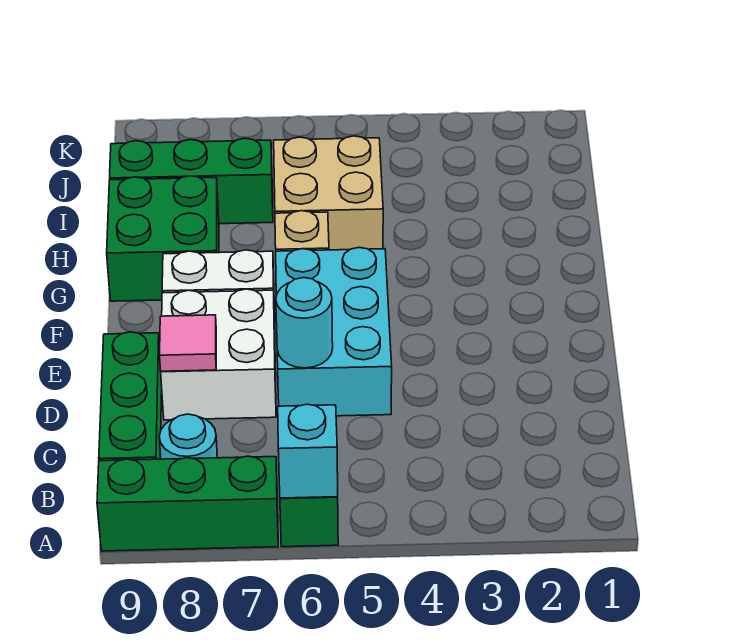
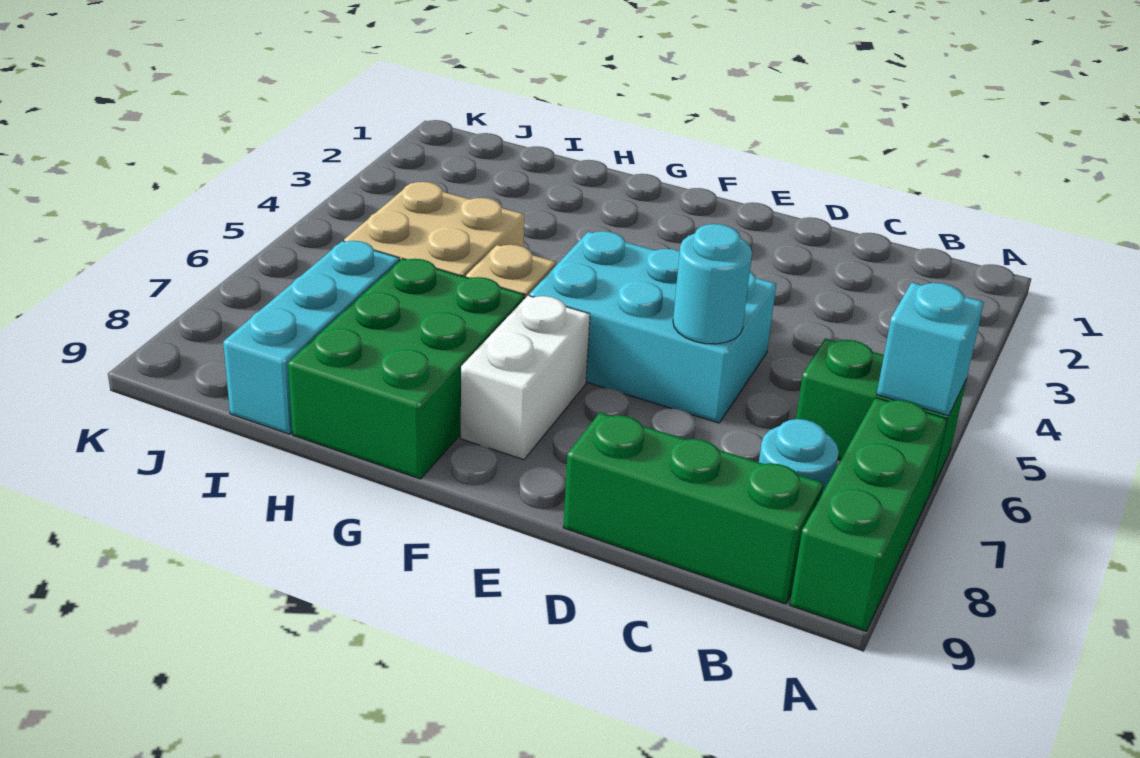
white 2x2 brick [161,289,276,420] -> none
pink 1x1 tile [160,315,216,371] -> none
green 2x2 brick [107,176,219,301] -> green 2x3 brick [288,259,525,479]
green 1x3 brick [110,138,273,224] -> cyan 1x3 brick [223,241,400,434]

